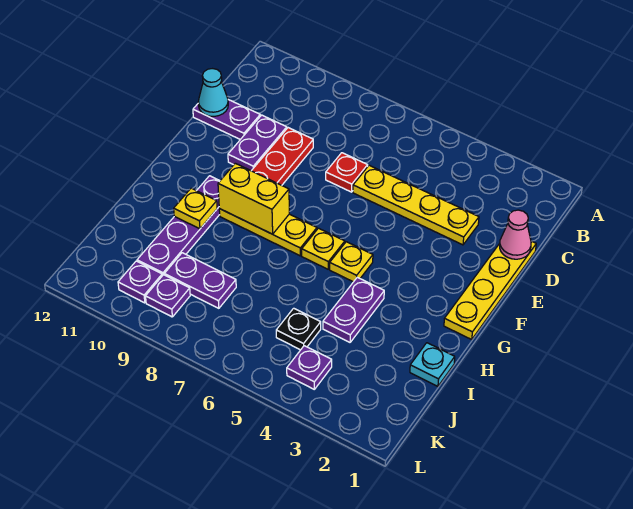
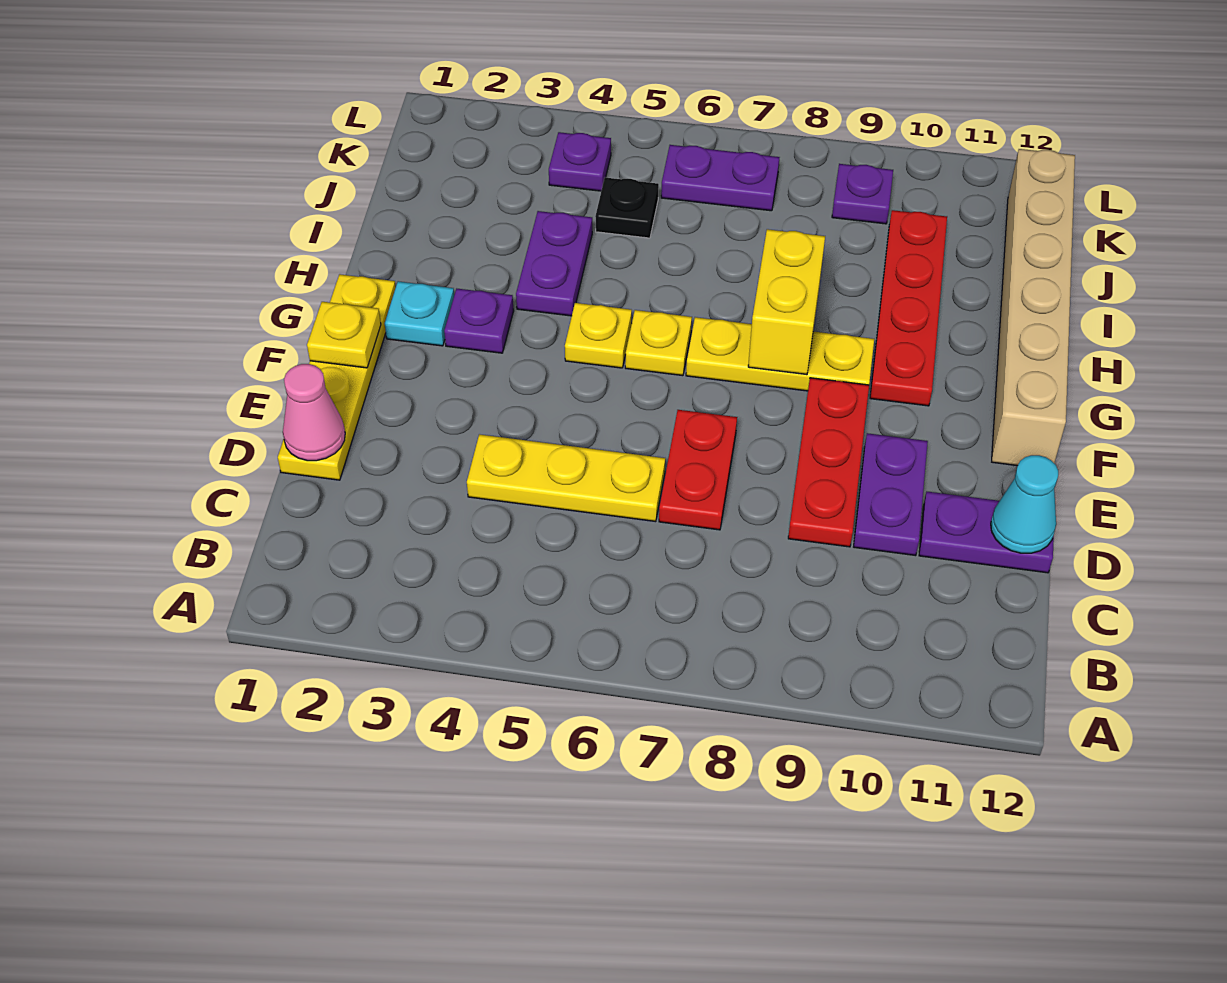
yellow 1x4 plate [353,165,479,245] -> yellow 1x3 plate [467,434,665,522]
red 1x1 plate [326,153,368,192] -> red 1x2 plate [659,410,737,530]
none -> tan 1x6 brick [992,149,1075,466]
yellow 1x2 brick [218,163,289,234] -> yellow 1x2 brick turned to [748,229,825,375]
purple 1x4 plate [137,176,220,276] -> red 1x4 plate [870,210,947,406]
yellow 1x1 plate [174,188,217,229] -> yellow 1x1 plate moved to [307,302,381,368]
cyan 1x1 plate [410,343,455,386] -> cyan 1x1 plate moved to [385,281,454,346]
purple 1x2 plate [164,253,236,308] -> purple 1x2 plate moved to [661,145,779,211]
purple 1x1 plate [118,261,162,303] -> purple 1x1 plate moved to [444,289,514,353]

